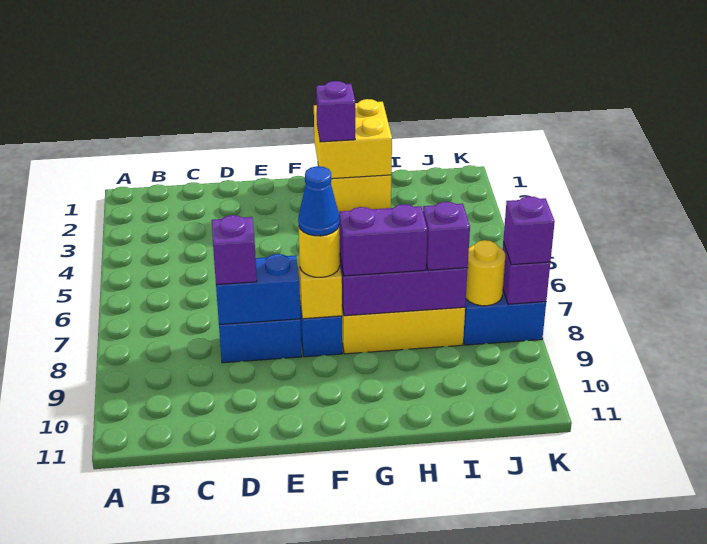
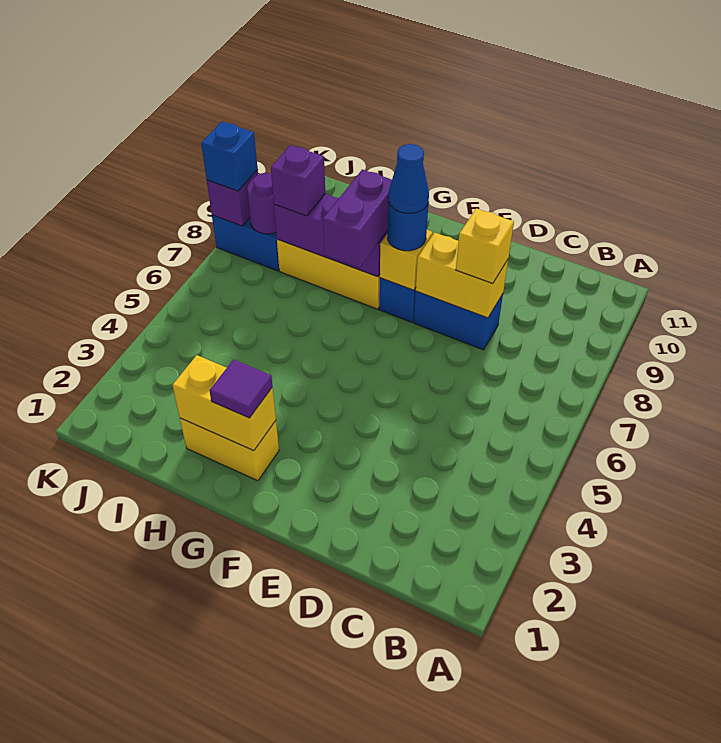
blue 1x2 brick [216,254,301,324] -> yellow 1x2 brick [416,233,508,318]
purple 1x1 brick [212,215,257,285] -> yellow 1x1 brick [456,208,514,284]
yellow 1x1 round brick [299,227,340,277] -> blue 1x1 round brick [387,202,428,251]
yellow 2x2 brick [314,99,392,179] -> yellow 1x2 brick [173,355,276,451]
purple 1x1 brick [316,81,355,142] -> purple 1x1 tile [209,360,273,418]
purple 1x2 brick [339,204,427,276] -> purple 1x2 brick turned to [323,169,392,268]
yellow 1x1 round brick [466,240,505,306] -> purple 1x1 round brick [247,173,276,234]
purple 1x1 brick [503,196,555,265] -> blue 1x1 brick [201,122,258,191]

